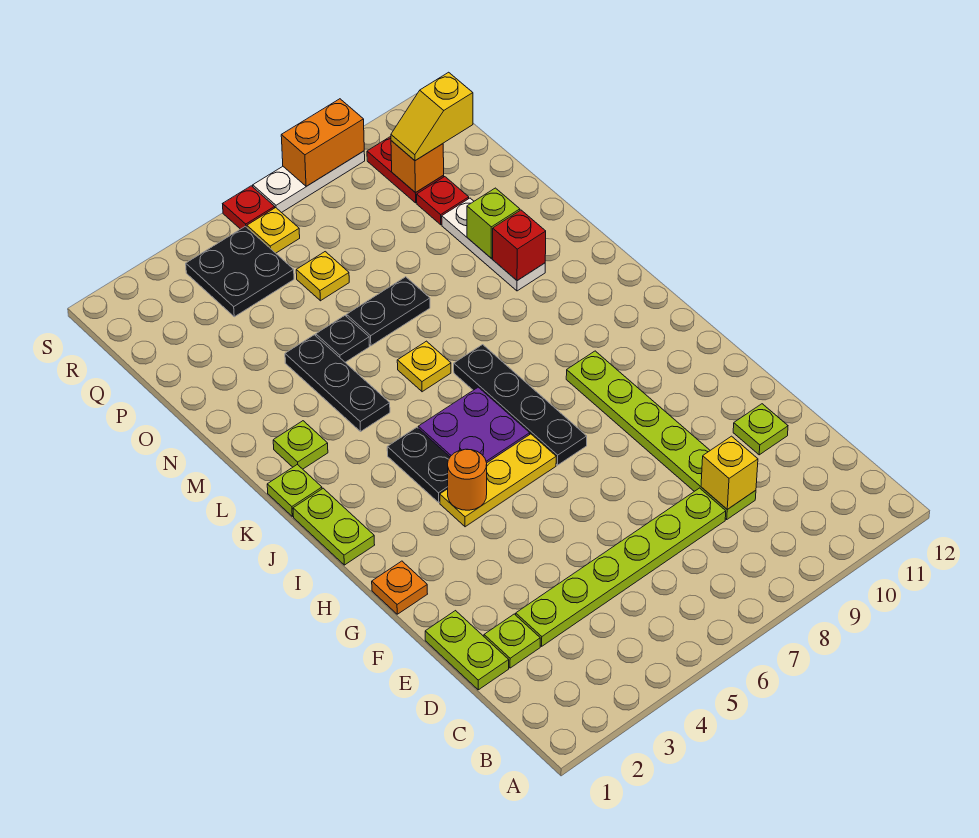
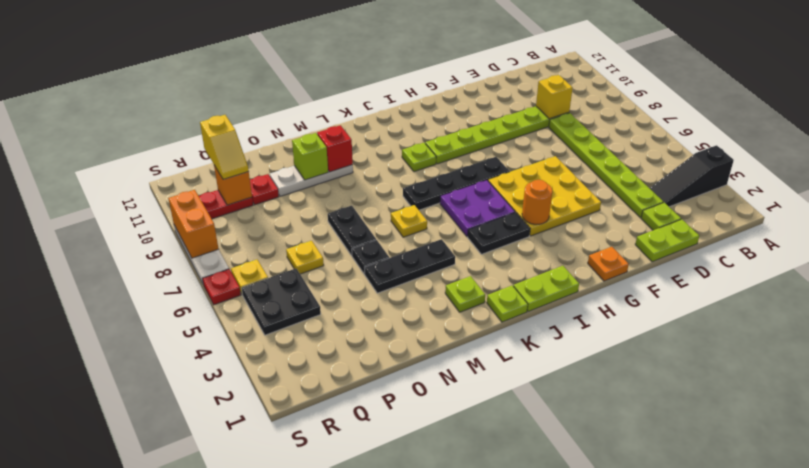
none -> black 1x3 slope [650,145,734,207]
lime 1x1 plate [733,404,788,455] -> lime 1x1 plate moved to [402,143,436,172]
yellow 1x3 plate [440,434,556,527] -> yellow 3x3 plate [488,156,601,236]

